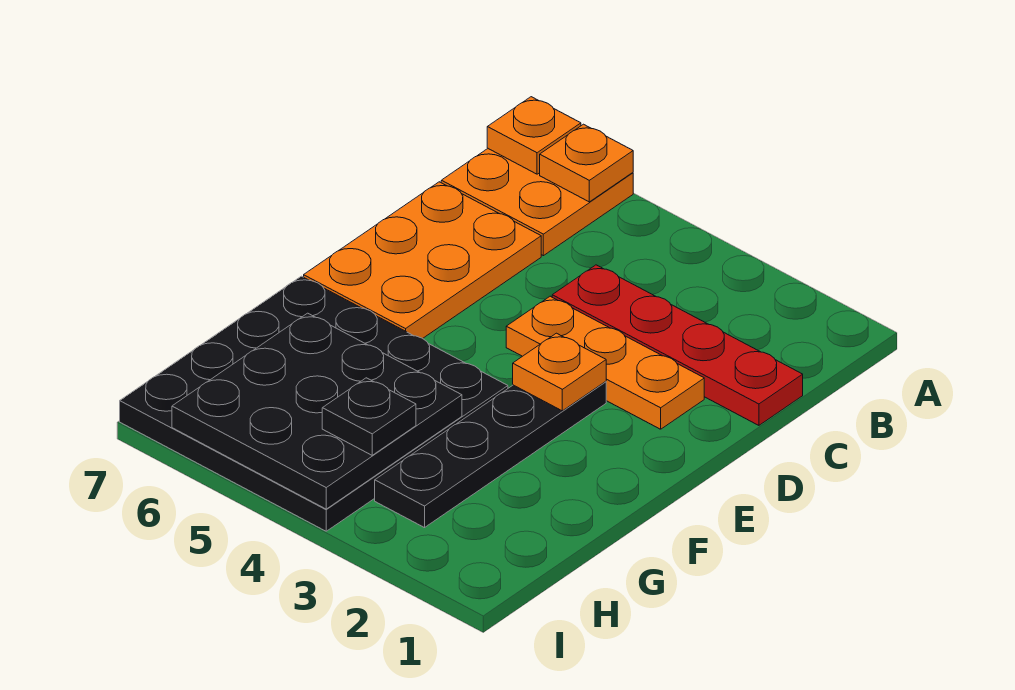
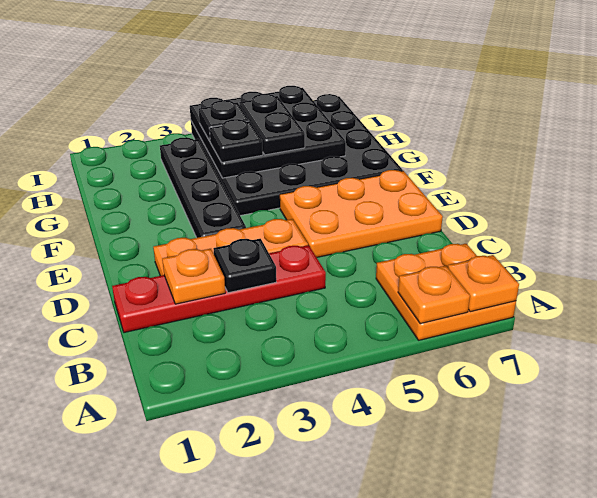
none -> black 1x1 plate [213,239,276,293]
orange 2x3 plate [304,182,541,338] -> orange 2x3 plate turned to [280,170,443,257]
orange 1x1 plate [513,333,606,411] -> orange 1x1 plate moved to [162,249,225,304]
none -> black 1x1 plate [209,119,263,163]
none -> black 1x2 plate [239,94,305,155]

